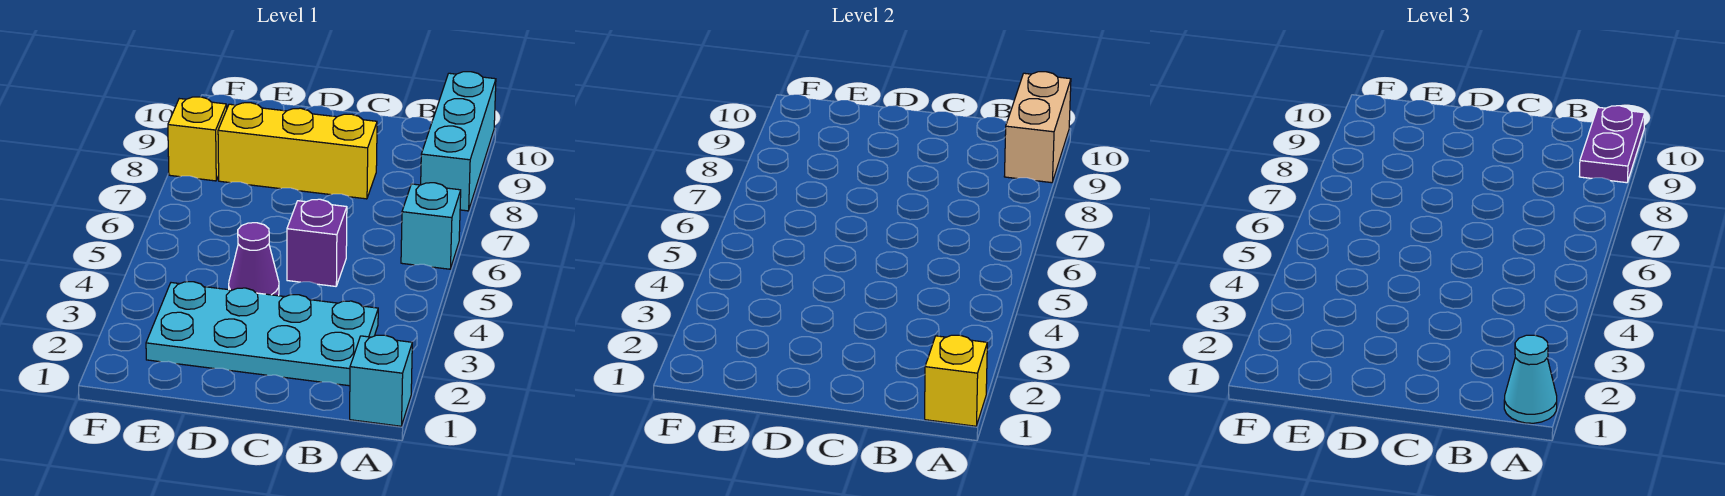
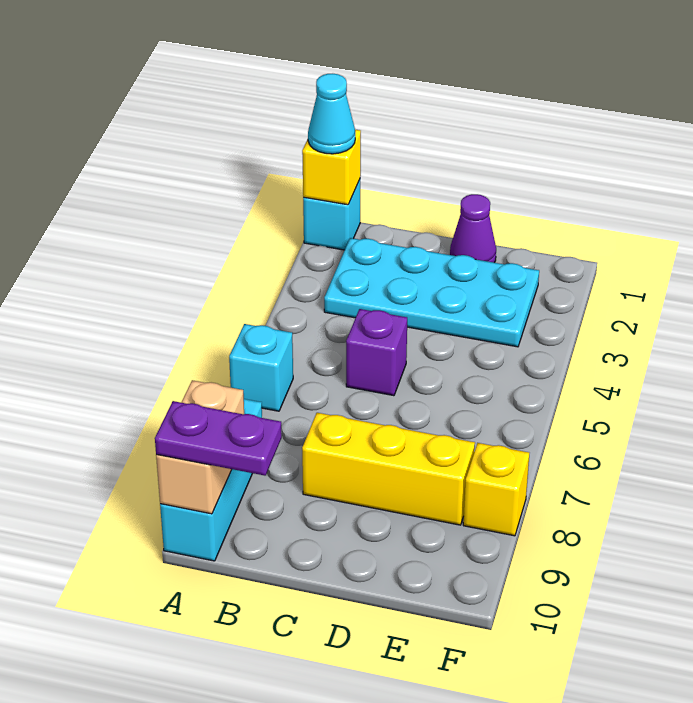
purple 1x2 plate [1579,106,1645,183] -> purple 1x2 plate turned to [155,401,282,476]
purple 1x1 cone [229,223,279,296] -> purple 1x1 cone moved to [450,194,496,263]

